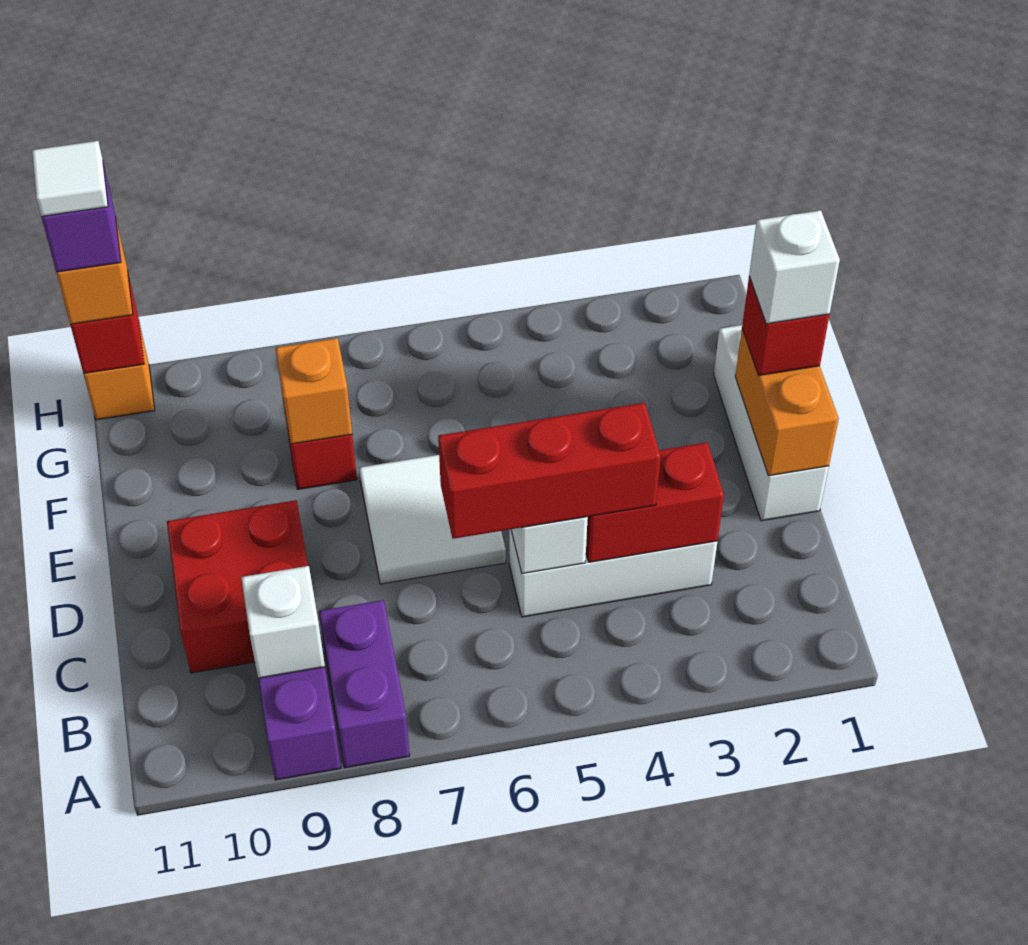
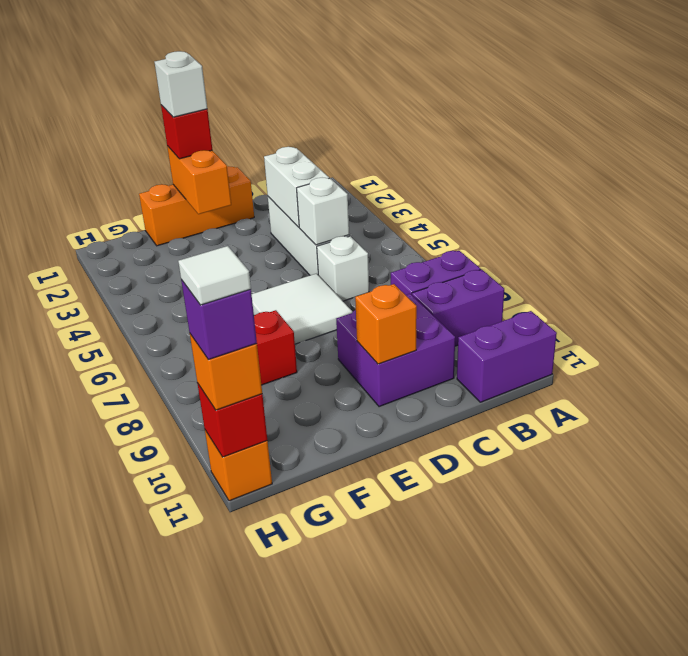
none -> purple 1x2 brick [457,311,557,402]
white 1x1 brick [241,566,325,678] -> white 1x1 brick moved to [317,236,369,301]
red 1x2 brick [586,443,724,562] -> white 1x2 brick [264,147,329,227]
red 1x3 brick [438,403,661,539] -> none
red 2x2 brick [167,500,308,673] -> purple 2x2 brick [336,294,455,407]
white 1x3 brick [714,325,829,521] -> orange 1x3 brick [139,166,254,246]
orange 1x2 brick [735,329,839,476] -> orange 1x2 brick turned to [167,146,231,214]
orange 1x1 brick [275,338,352,444] -> orange 1x1 brick moved to [355,284,417,364]

